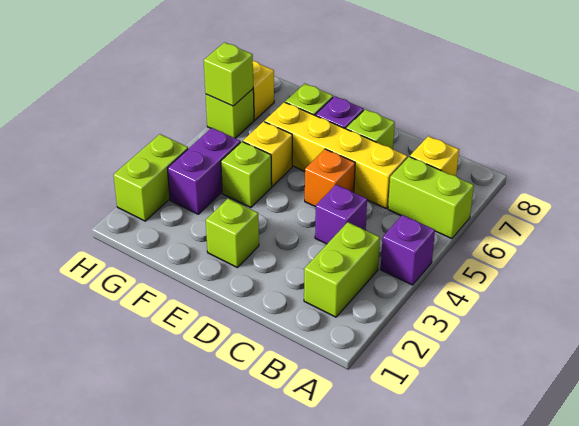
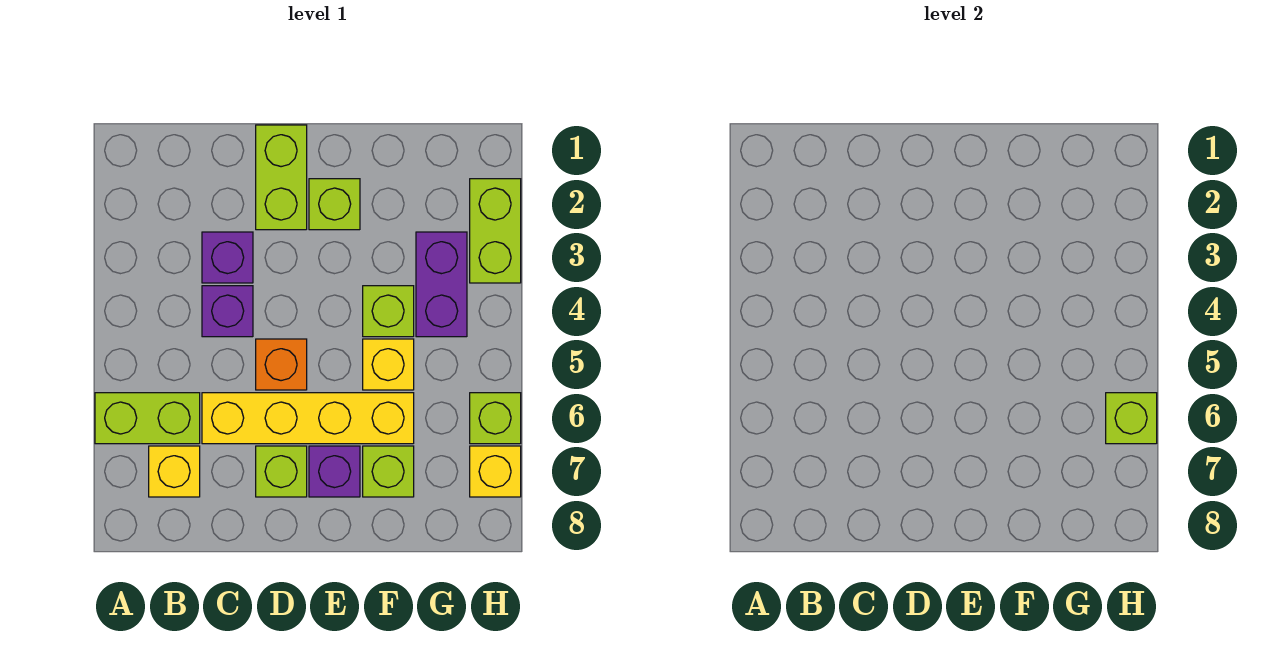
purple 1x1 brick [381,215,435,285] -> purple 1x1 brick moved to [202,232,253,283]
lime 1x2 brick [304,222,380,317] -> lime 1x2 brick moved to [256,125,307,230]

